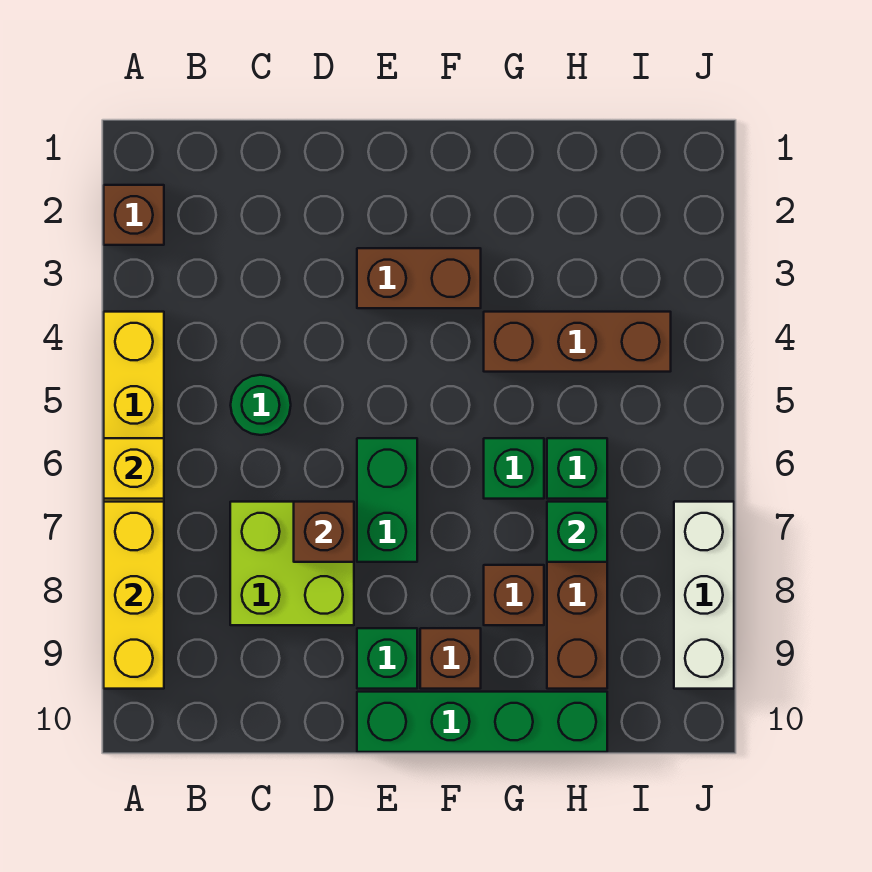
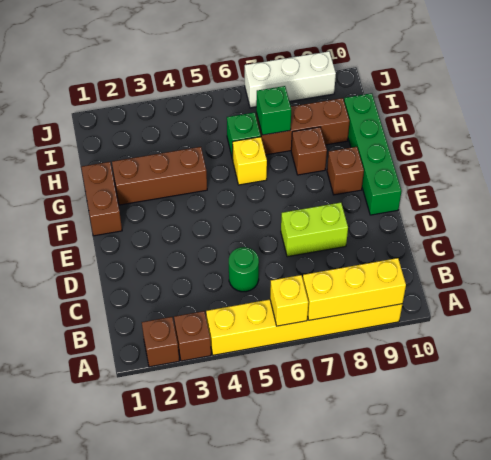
lime 2x2 brick [230,502,354,625] -> lime 1x2 brick [281,203,348,257]
brown 1x1 brick [294,502,354,562] -> brown 1x1 brick moved to [174,311,211,361]
brown 1x2 brick [357,248,481,308] -> brown 1x2 brick moved to [81,162,122,236]
green 1x2 brick [357,438,417,562] -> none
green 1x1 brick [357,628,417,689] -> none
brown 1x3 brick [484,312,671,372] -> brown 1x3 brick turned to [112,147,207,205]
green 1x1 brick [484,438,544,499] -> yellow 1x1 brick [233,137,267,185]

